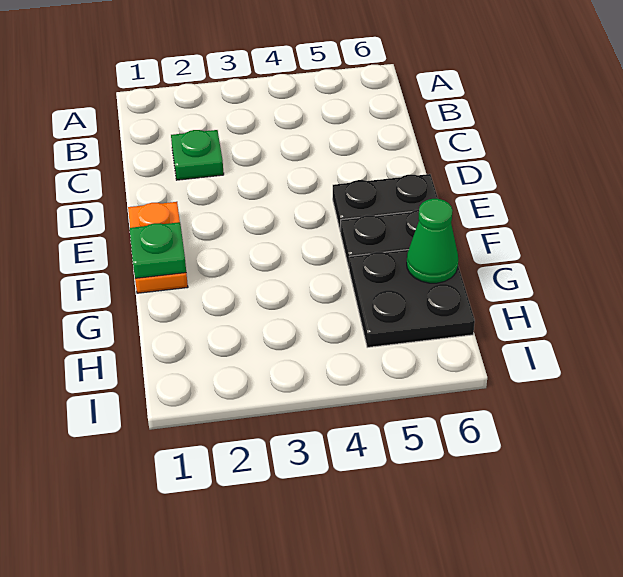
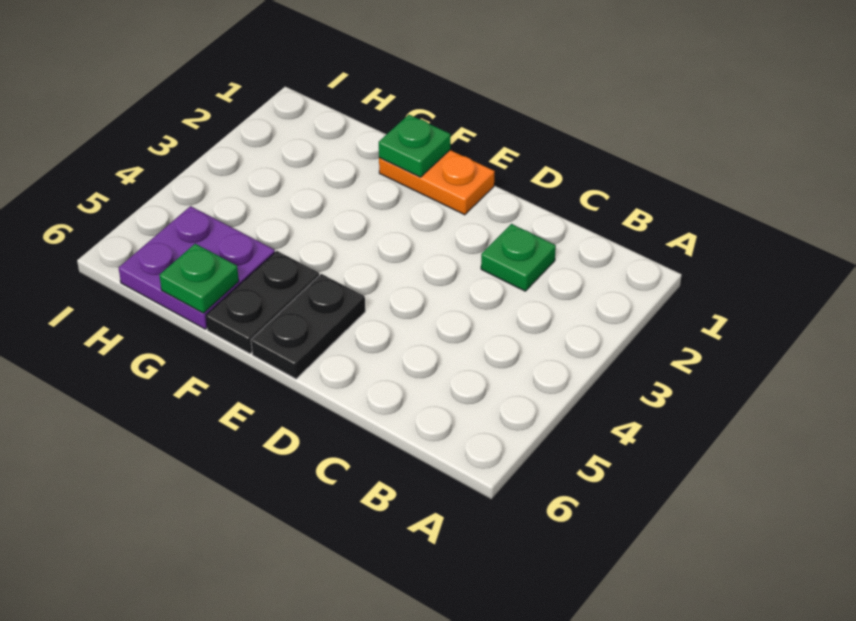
black 2x2 plate [349,250,475,348] -> purple 2x2 plate [119,206,275,329]
green 1x1 cone [407,199,458,283] -> green 1x1 plate [160,244,239,313]

